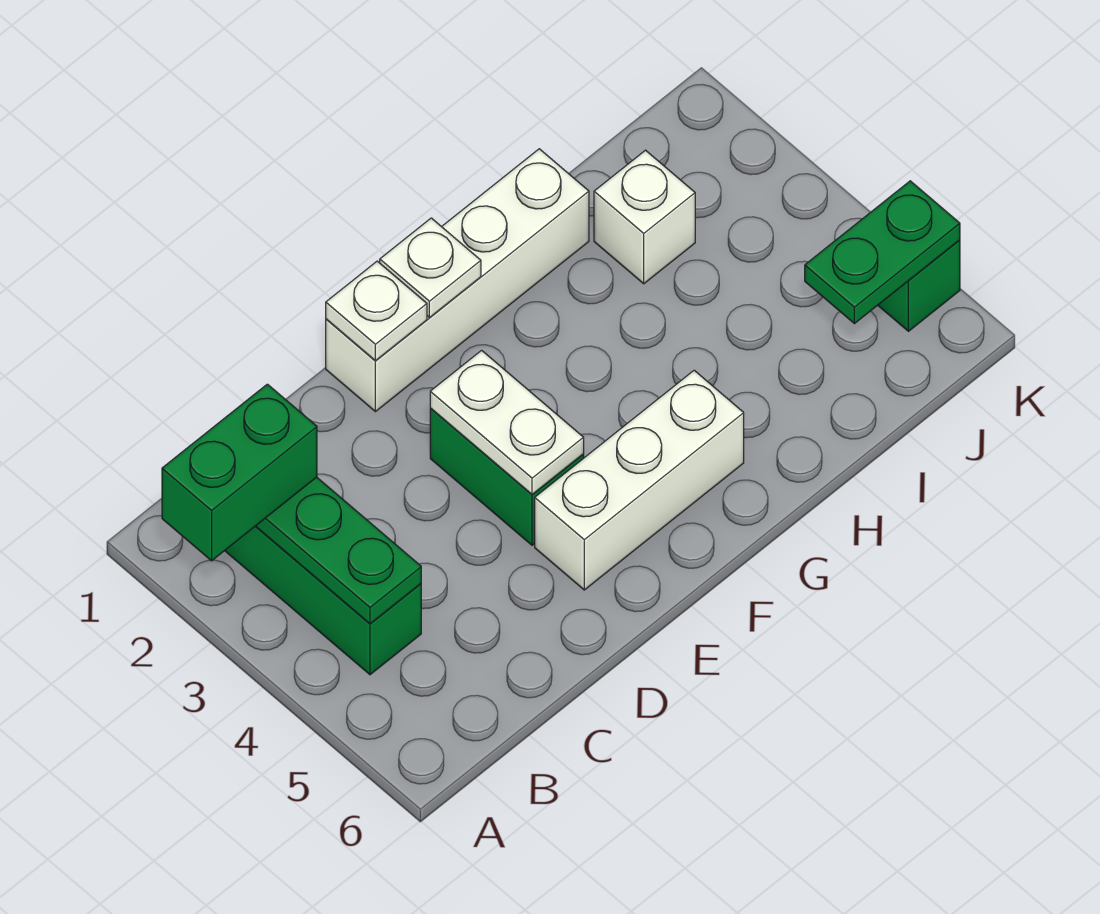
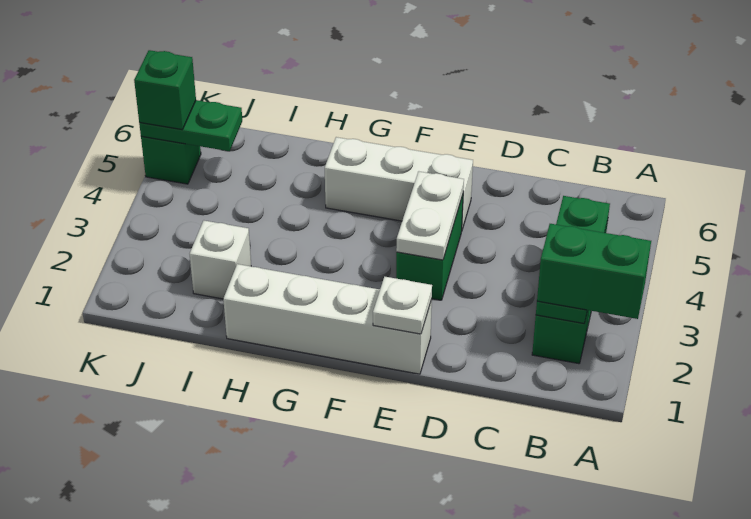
white 1x1 plate [380,218,481,318] -> none
none -> green 1x1 brick [134,50,196,130]

